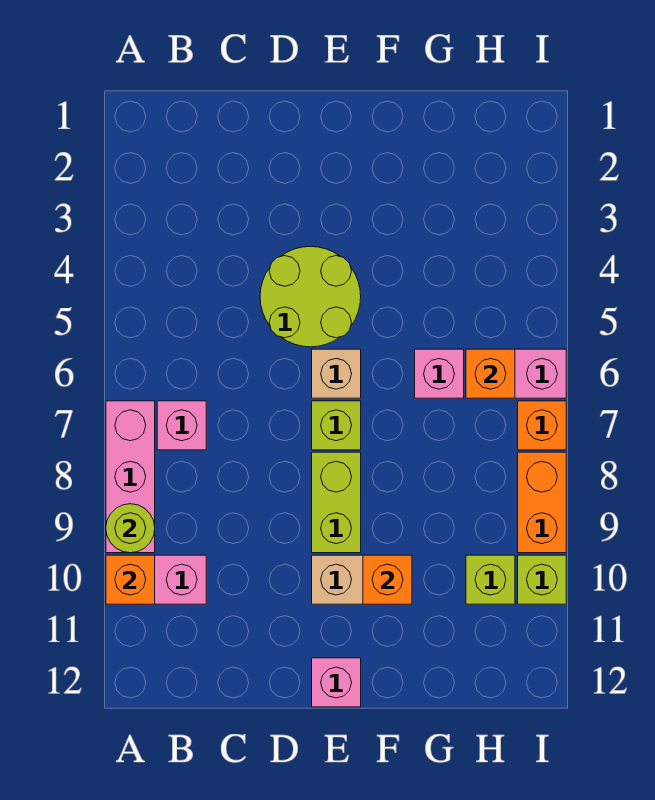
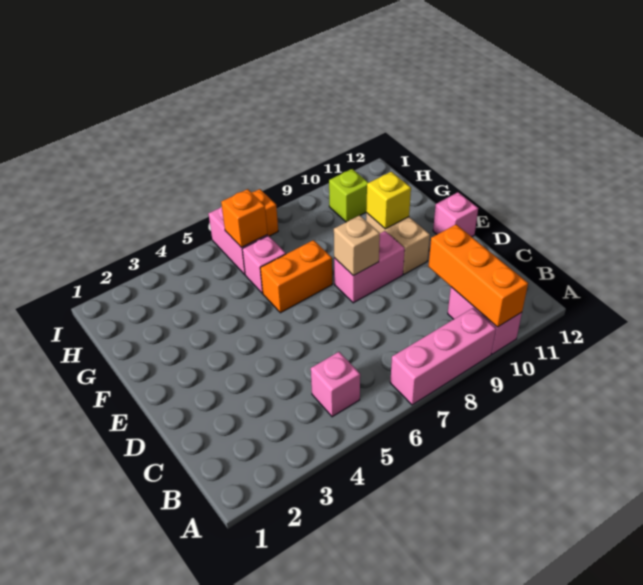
lime 1x1 round brick [106,504,155,553] -> none
orange 1x1 brick [106,555,155,604] -> orange 1x3 brick [428,225,528,327]
pink 1x1 brick [157,401,206,450] -> pink 1x1 brick moved to [311,352,360,417]
lime 2x2 round brick [260,246,361,347] -> none
tan 1x1 brick [312,349,361,398] -> tan 1x1 brick moved to [334,215,380,276]
lime 1x1 brick [312,401,361,450] -> none
lime 1x2 brick [312,452,361,553] -> pink 1x2 brick [334,231,405,303]
orange 1x1 brick [363,555,412,604] -> yellow 1x1 brick [366,172,411,229]
orange 1x2 brick [518,452,566,553] -> orange 1x2 brick moved to [260,240,332,313]
lime 1x1 brick [518,555,566,604] -> none

